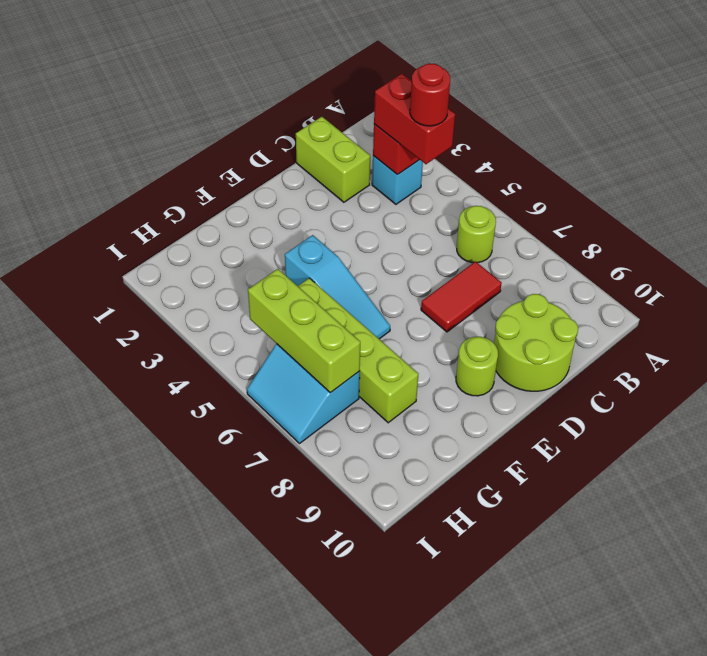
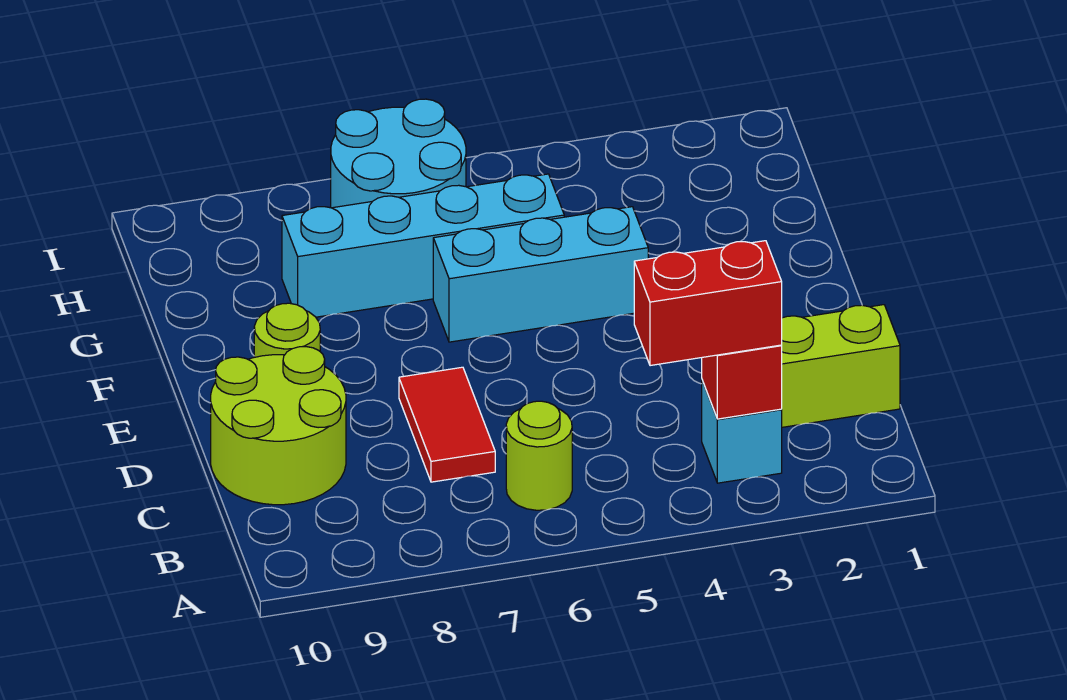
red 1x1 round brick [410,63,450,126] -> none
cyan 1x3 slope [285,235,390,339] -> cyan 1x3 brick [433,207,648,342]
lime 1x4 brick [298,278,418,423] -> cyan 1x4 brick [282,174,564,317]
lime 1x3 brick [248,269,360,393] -> none
cyan 2x2 slope [247,344,360,444] -> cyan 2x2 round brick [331,99,466,208]

